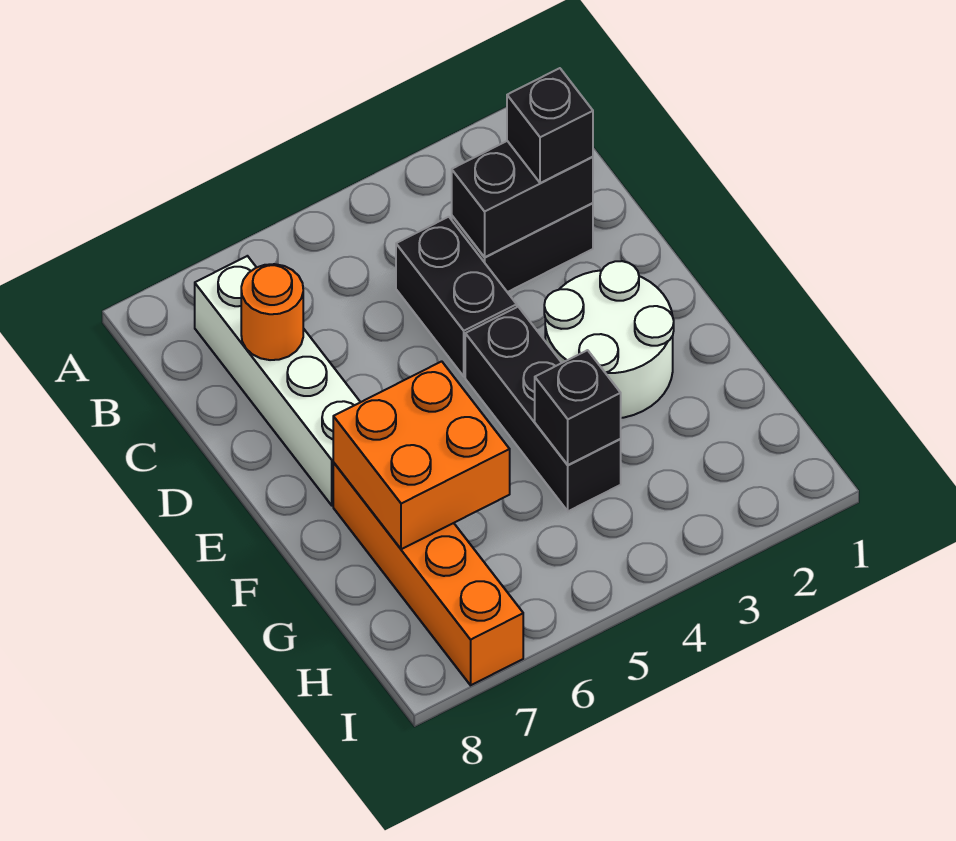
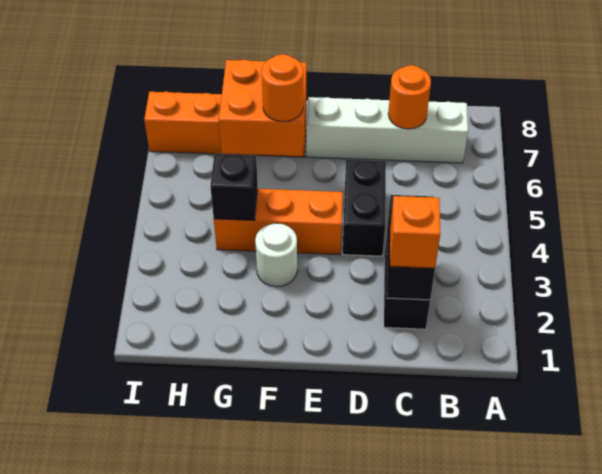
black 1x1 brick [507,68,593,183] -> orange 1x1 brick [390,196,440,268]
black 1x2 brick [396,217,517,376] -> black 1x2 brick turned to [342,160,386,256]
white 2x2 round brick [544,261,674,418] -> white 1x1 round brick [255,223,297,287]
black 1x3 brick [465,307,621,511] -> orange 1x3 brick [214,189,343,255]
none -> orange 1x1 round brick [262,54,303,122]

